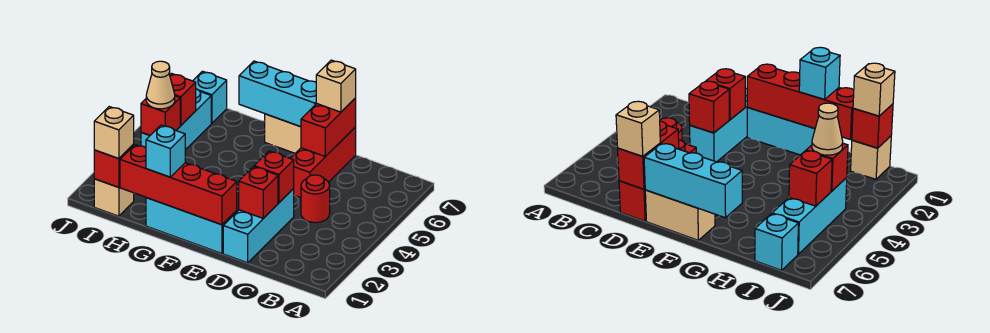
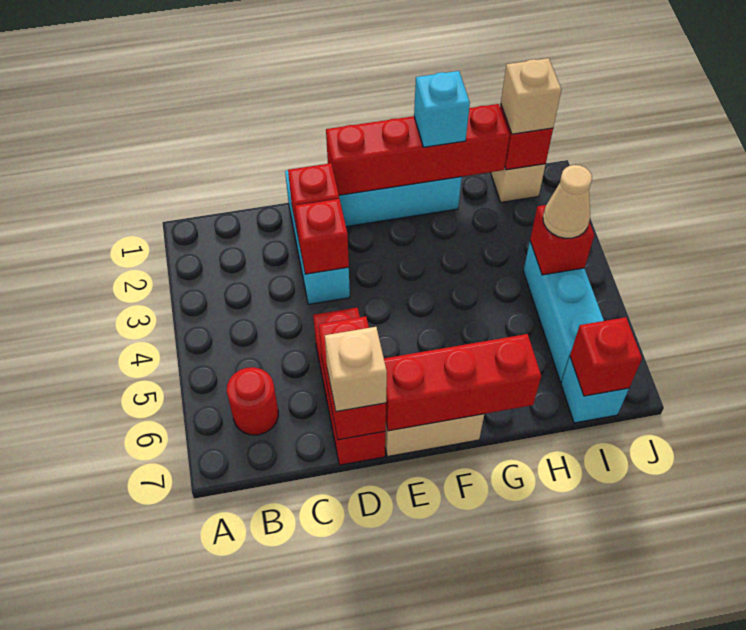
red 1x1 round brick [301,175,330,223] -> red 1x1 round brick moved to [227,367,278,435]
cyan 1x3 brick [239,61,317,127] -> red 1x3 brick [384,334,541,431]
red 1x1 brick [170,73,196,125] -> red 1x1 brick moved to [570,317,642,396]

